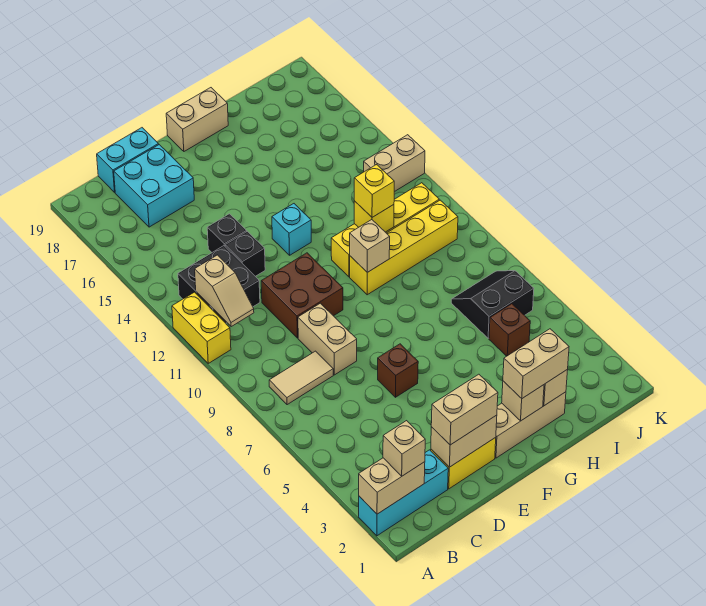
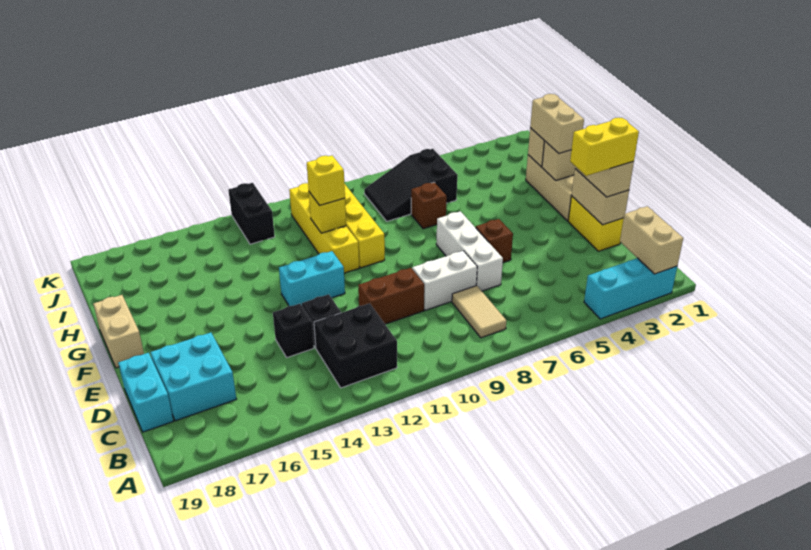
cyan 1x3 brick [359,450,448,536] -> cyan 1x3 brick turned to [584,258,677,319]
yellow 1x2 brick [172,292,231,363] -> yellow 1x2 brick moved to [570,118,639,176]
tan 1x1 brick [383,421,425,476] -> none
tan 1x2 slope [195,255,254,327] -> none
none -> white 1x3 brick [436,211,503,291]
tan 1x2 brick [298,303,357,375] -> white 1x2 brick [412,251,477,310]
brown 2x2 brick [261,253,343,338] -> brown 1x2 brick [358,268,424,324]
cyan 1x1 brick [272,204,311,255] -> cyan 1x2 brick [279,251,345,306]
tan 1x1 brick [350,220,390,272] -> none
brown 1x1 brick [489,304,530,356] -> brown 1x1 brick moved to [411,182,447,229]
black 2x2 slope [451,271,534,338] -> black 2x3 slope [364,149,457,221]
tan 1x2 brick [364,135,425,192] -> black 1x2 brick [228,183,275,244]

